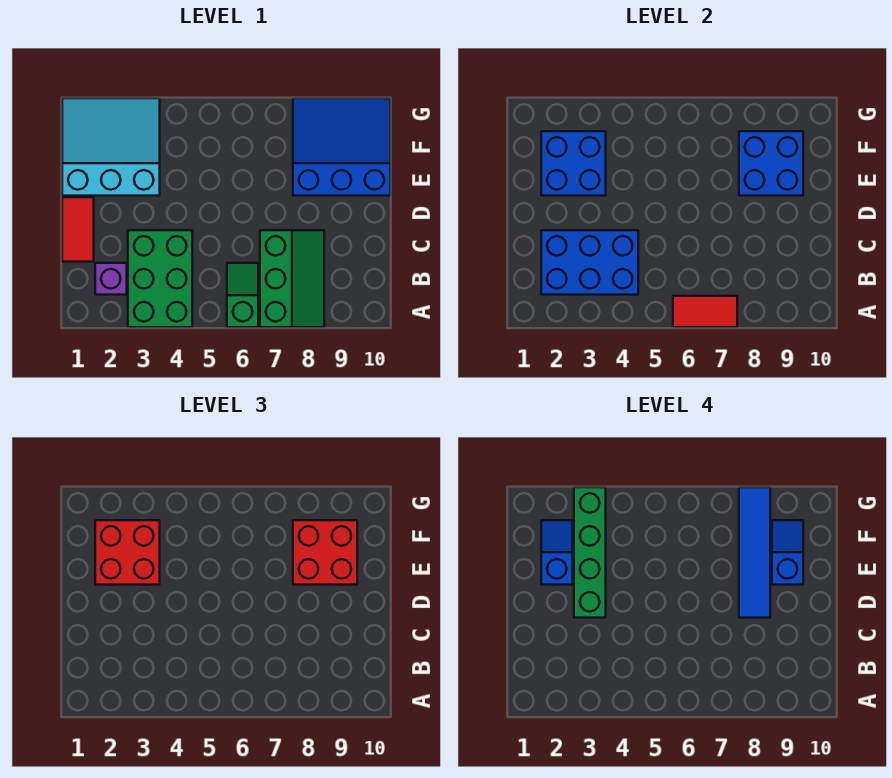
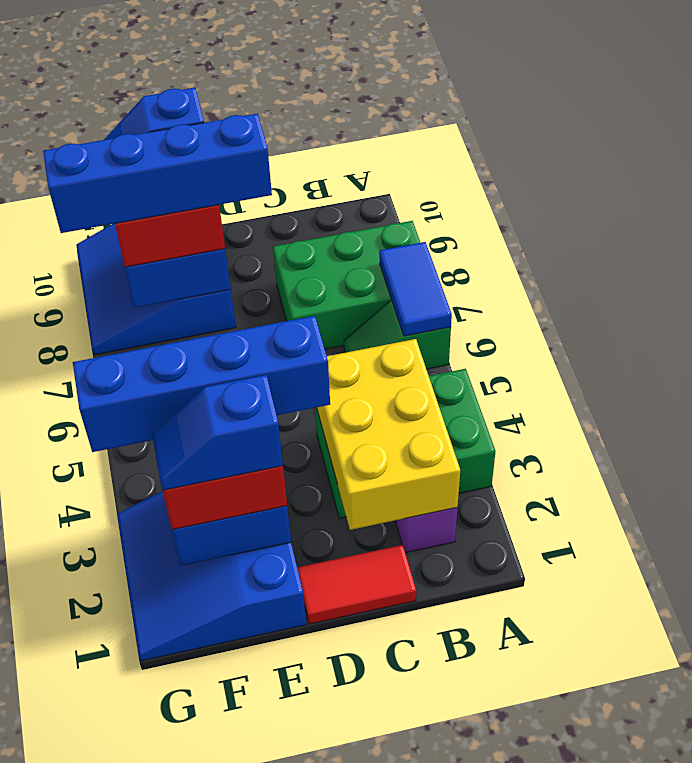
red 1x2 tile [673,296,737,327] -> blue 1x2 tile [379,242,452,336]
green 2x3 slope [260,230,324,327] -> green 2x3 brick [273,221,420,349]
blue 2x3 brick [541,230,638,295] -> yellow 2x3 brick [317,339,460,530]
green 1x4 brick [574,487,606,618] -> blue 1x4 brick [73,316,330,452]
blue 1x4 tile [739,487,770,618] -> blue 1x4 brick [43,113,272,233]
cyan 3x3 slope [62,98,160,196] -> blue 3x3 slope [117,491,306,661]

